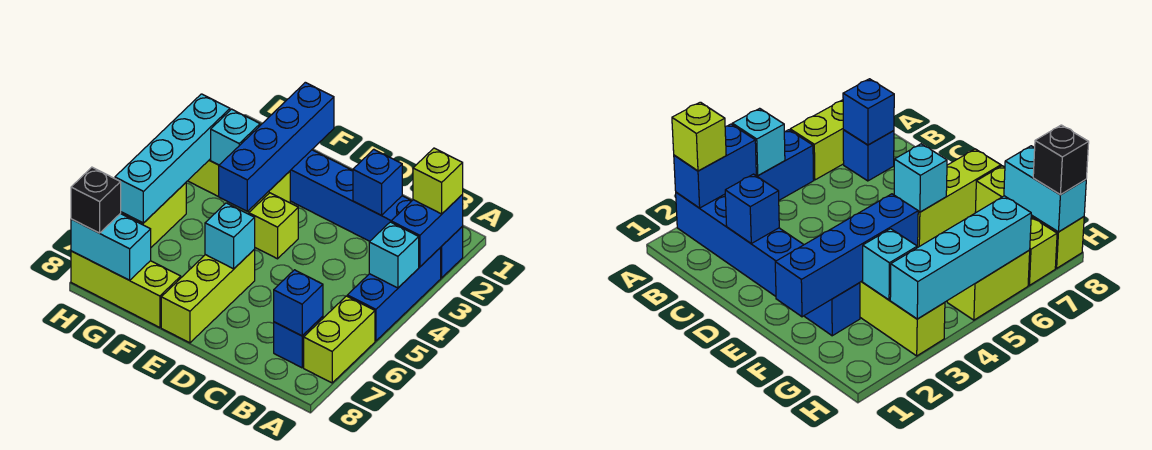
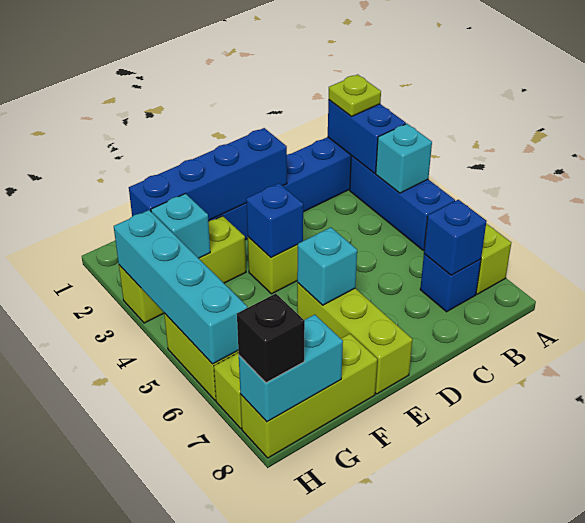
lime 1x1 brick [413,148,463,214] -> lime 1x1 plate [329,74,381,117]
blue 1x1 brick [353,149,402,215] -> blue 1x1 brick moved to [246,183,303,258]
blue 1x4 brick [219,82,334,211] -> blue 1x4 brick turned to [129,128,287,221]

